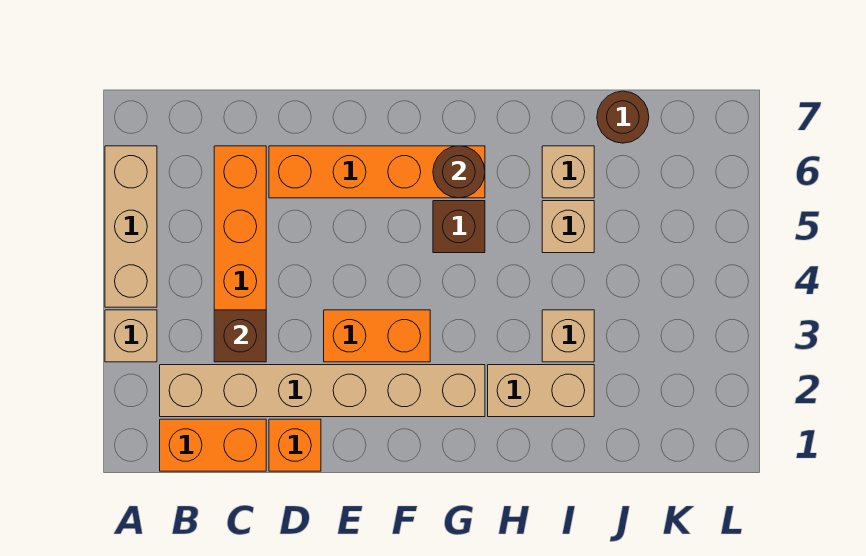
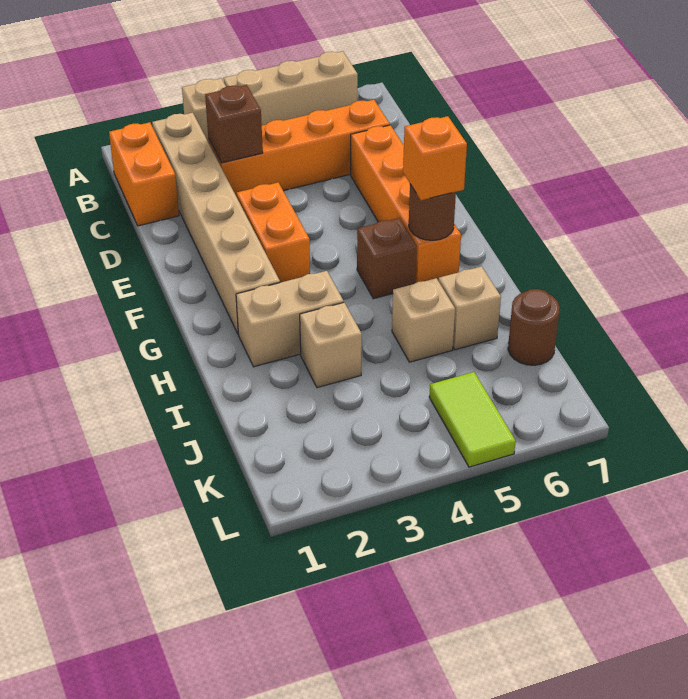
orange 1x1 brick [269,419,321,471] -> orange 1x1 brick moved to [403,116,467,200]
tan 1x2 brick [488,365,594,417] -> tan 1x2 brick turned to [236,271,344,367]
none -> lime 1x2 tile [429,372,516,467]

